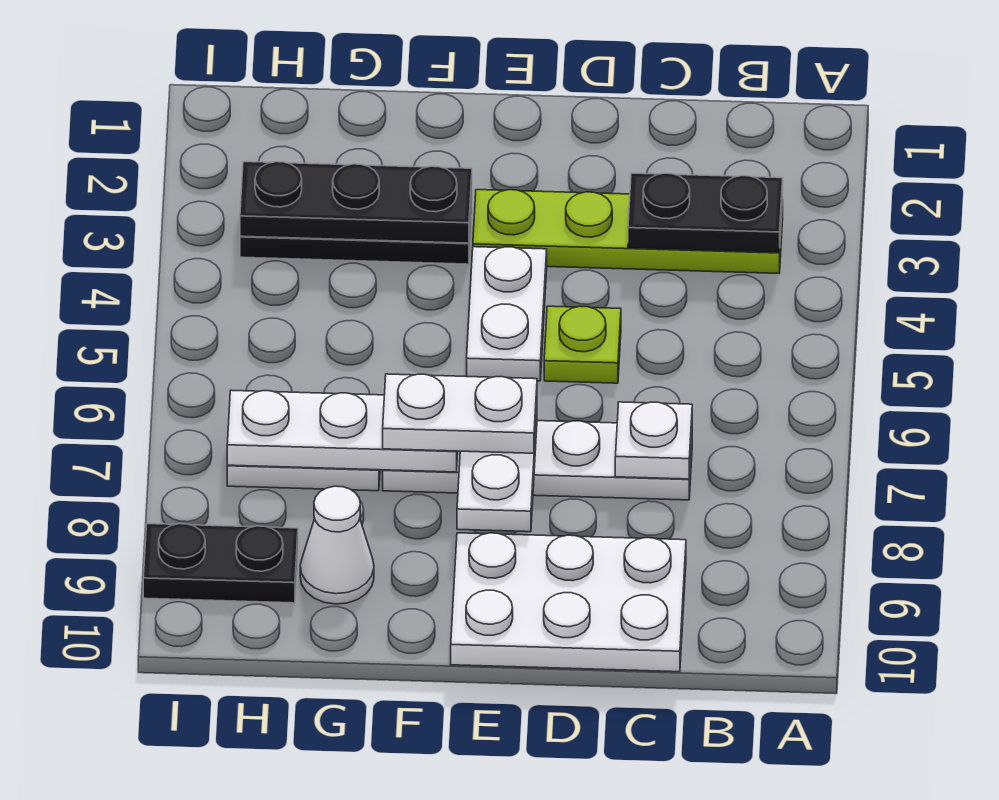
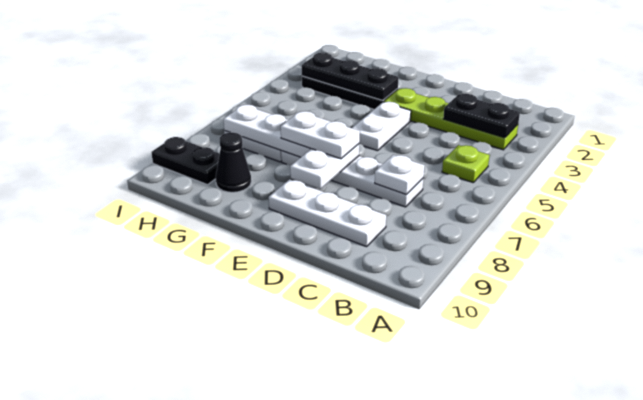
white 2x3 plate [451,533,686,672] -> white 1x3 plate [269,179,386,247]
lime 1x1 plate [544,306,621,383] -> lime 1x1 plate moved to [442,145,490,183]
white 1x1 cone [300,486,374,604] -> black 1x1 cone [216,132,251,192]

